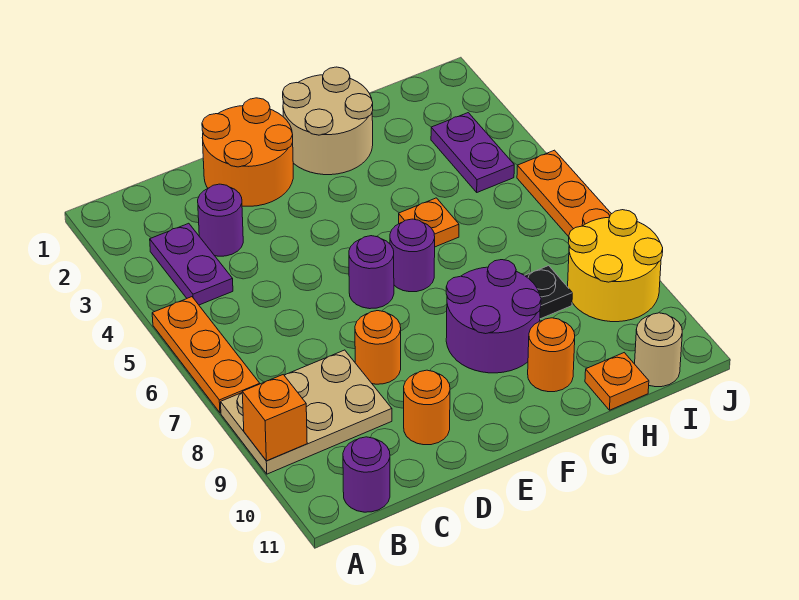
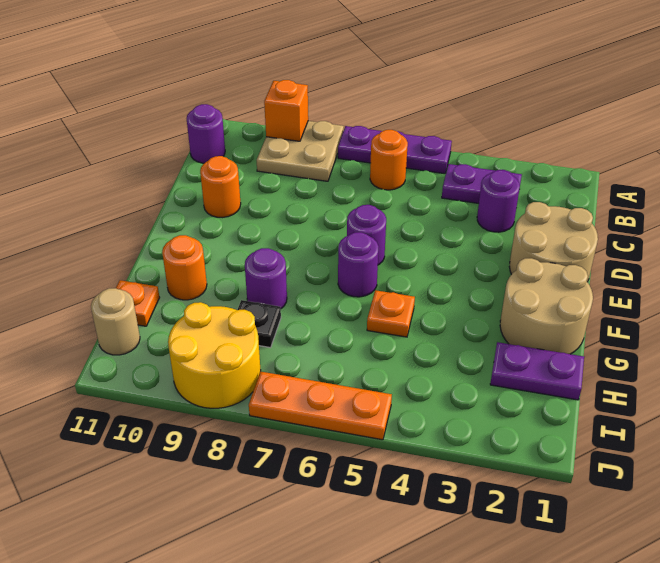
orange 1x3 plate [152,297,260,413] -> purple 1x3 plate [338,126,452,174]
tan 2x3 plate [221,350,392,474] -> tan 2x2 plate [257,121,344,181]
orange 2x2 round brick [202,98,293,206] -> tan 2x2 round brick [509,202,598,282]
orange 1x1 round brick [355,311,401,384] -> orange 1x1 round brick moved to [370,130,408,190]
purple 2x2 round brick [446,260,541,373] -> purple 1x1 round brick [245,248,287,308]
purple 1x2 plate [431,113,514,192] -> purple 1x2 plate moved to [490,342,584,400]

